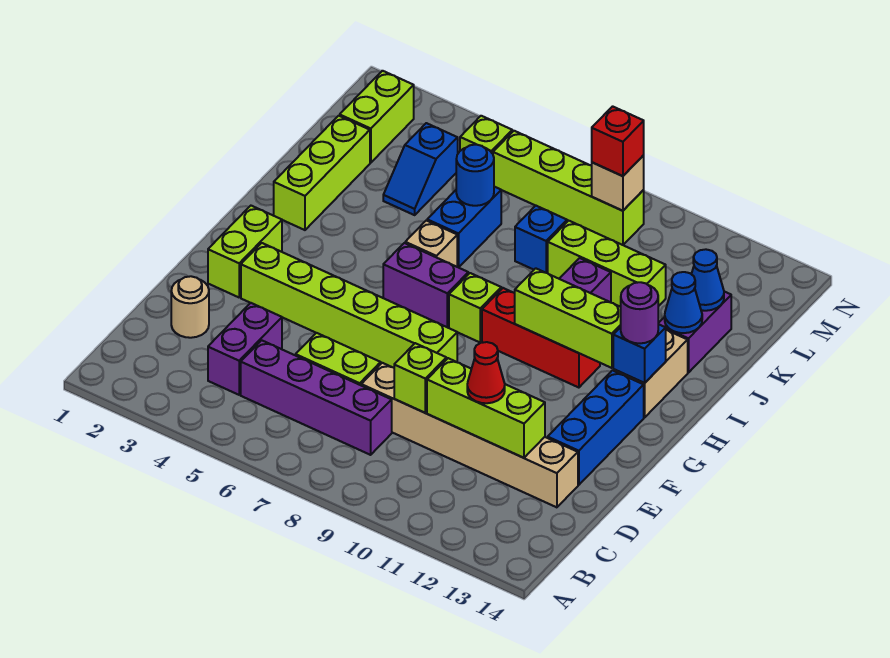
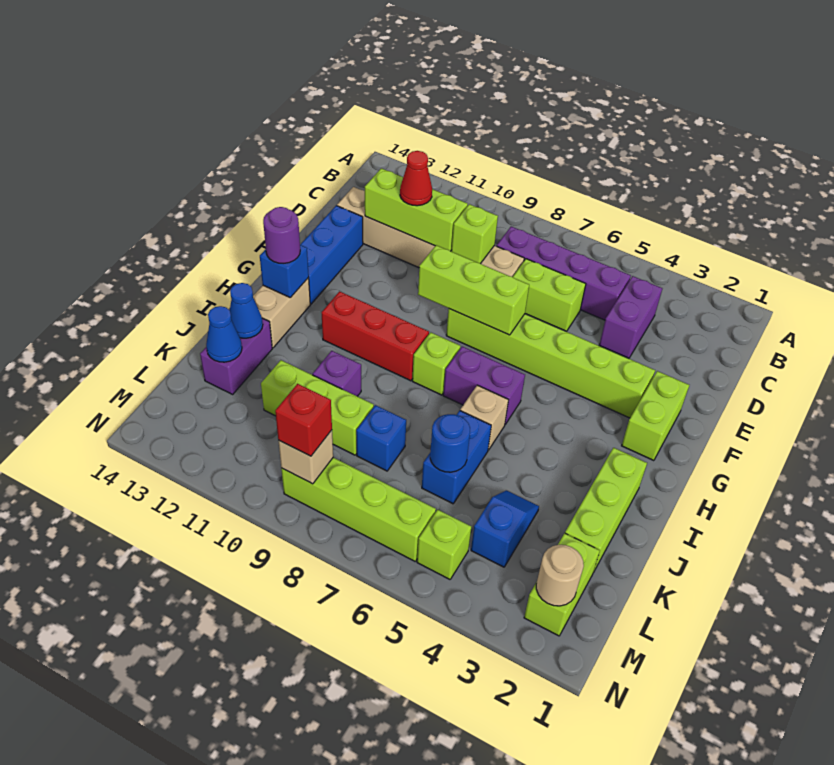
tan 1x1 round brick [171,276,209,338] -> tan 1x1 round brick moved to [536,545,584,606]
lime 1x3 brick [515,268,621,368] -> lime 1x3 brick moved to [418,245,529,335]

